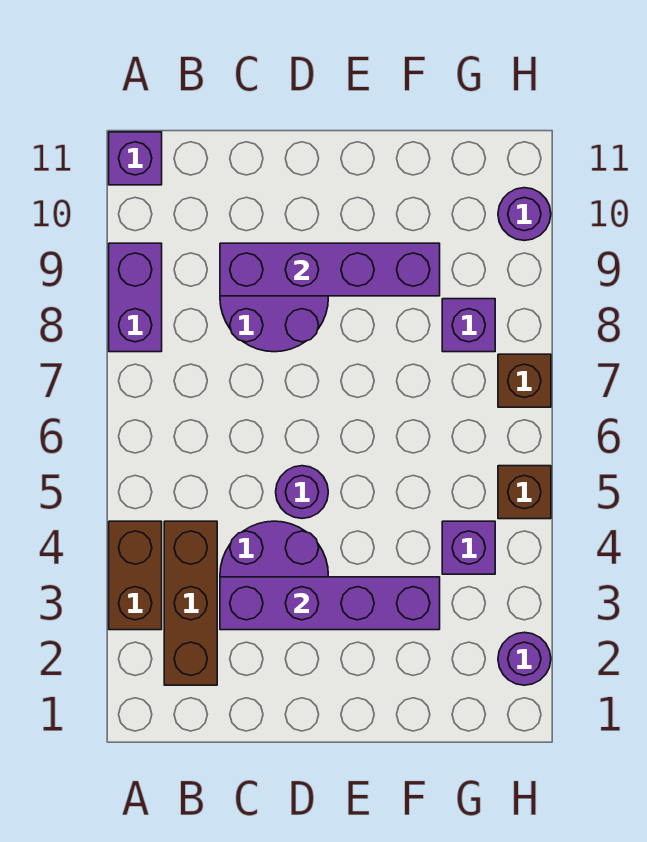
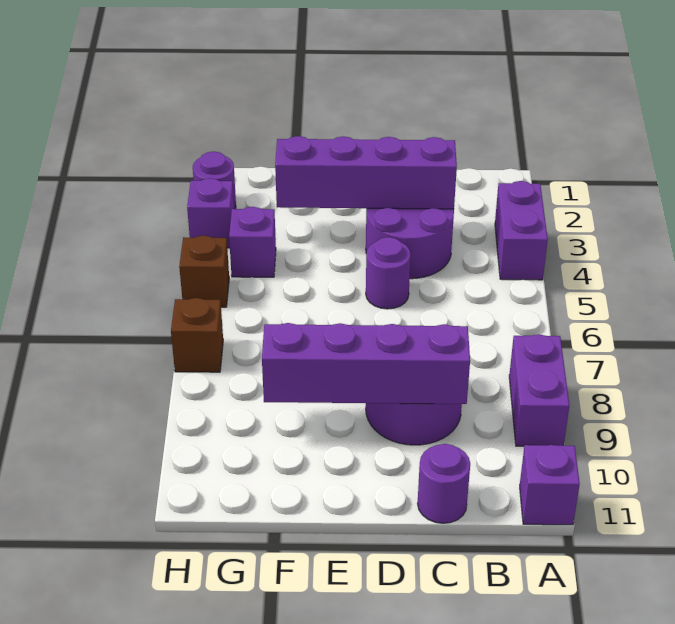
brown 1x2 brick [109,521,162,630] -> purple 1x2 brick [495,181,548,280]
brown 1x3 brick [164,521,217,685] -> none
purple 1x1 brick [442,299,495,352] -> purple 1x1 brick moved to [187,178,234,248]
purple 1x1 round brick [498,188,551,241] -> purple 1x1 round brick moved to [418,444,470,523]

